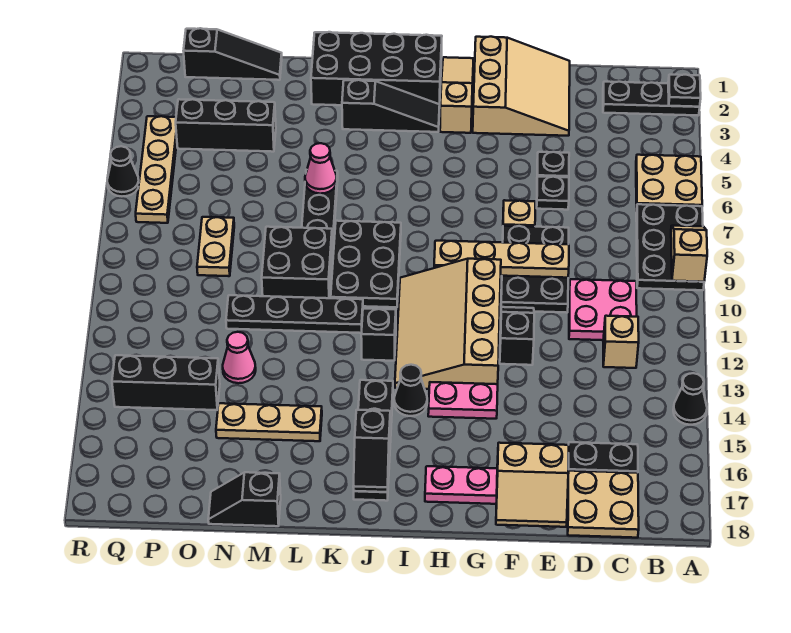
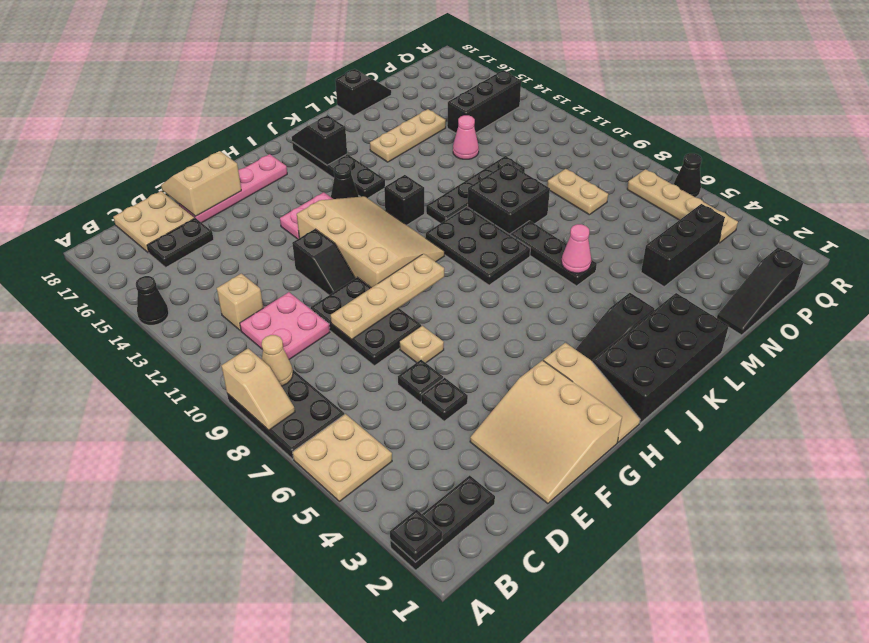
none -> tan 1x1 cone [262,335,293,386]

